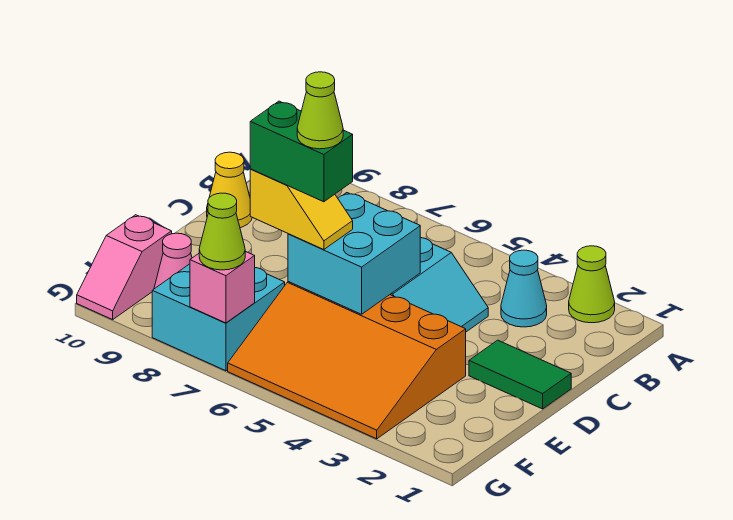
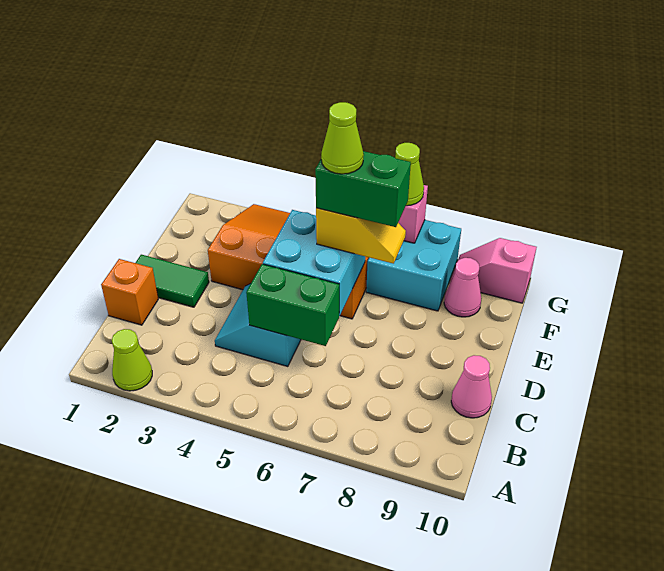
cyan 1x1 cone [501,250,547,327] -> none
none -> orange 1x1 brick [101,259,158,325]
none -> green 1x2 brick [246,264,339,346]
yellow 1x1 cone [207,152,252,228] -> pink 1x1 cone [451,355,492,418]
yellow 1x2 slope [250,169,353,250] -> yellow 1x2 slope turned to [316,208,406,264]
pink 1x2 slope [77,215,172,320] -> pink 1x2 slope turned to [450,238,537,303]

